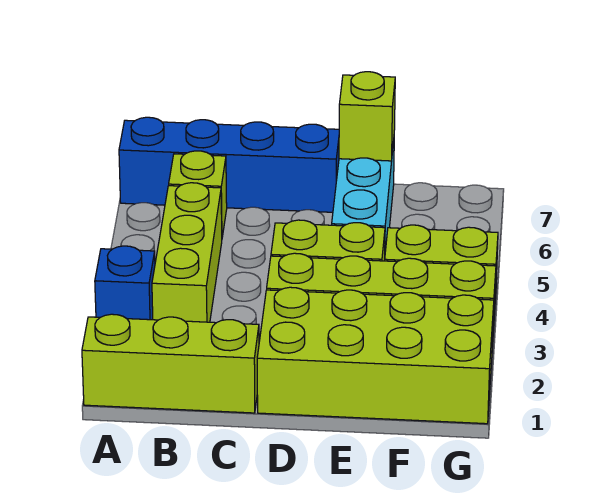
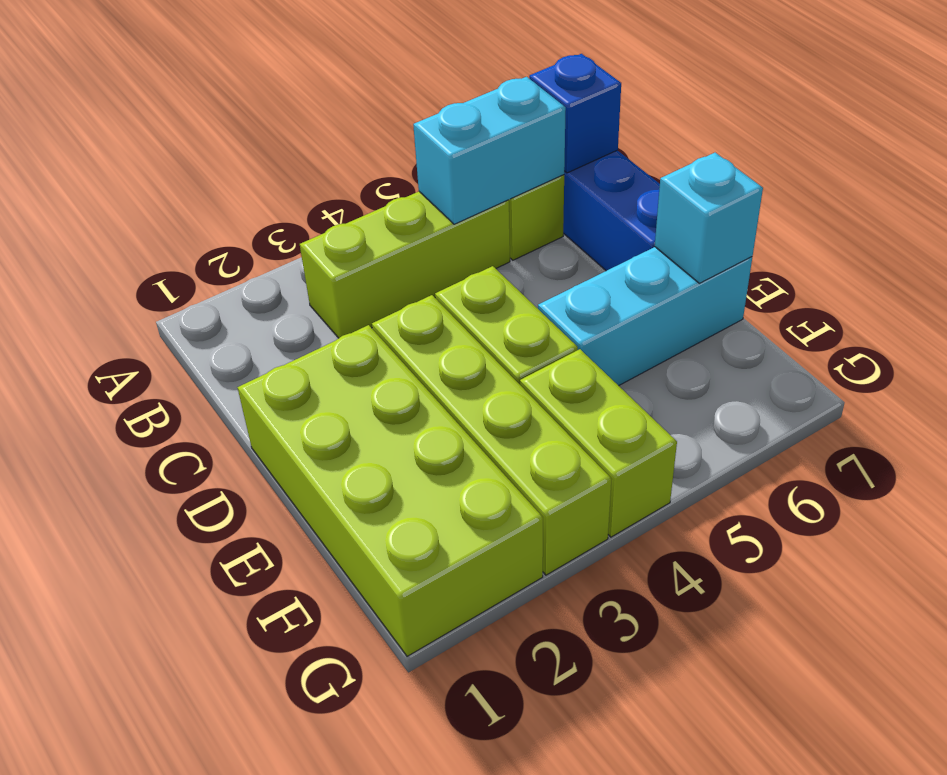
lime 1x3 brick [82,314,259,413] -> none
blue 1x1 brick [95,246,155,320] -> blue 1x1 brick moved to [529,54,621,173]
none -> cyan 1x2 brick [413,77,566,224]
lime 1x1 brick [339,72,395,161] -> cyan 1x1 brick [655,153,763,283]

